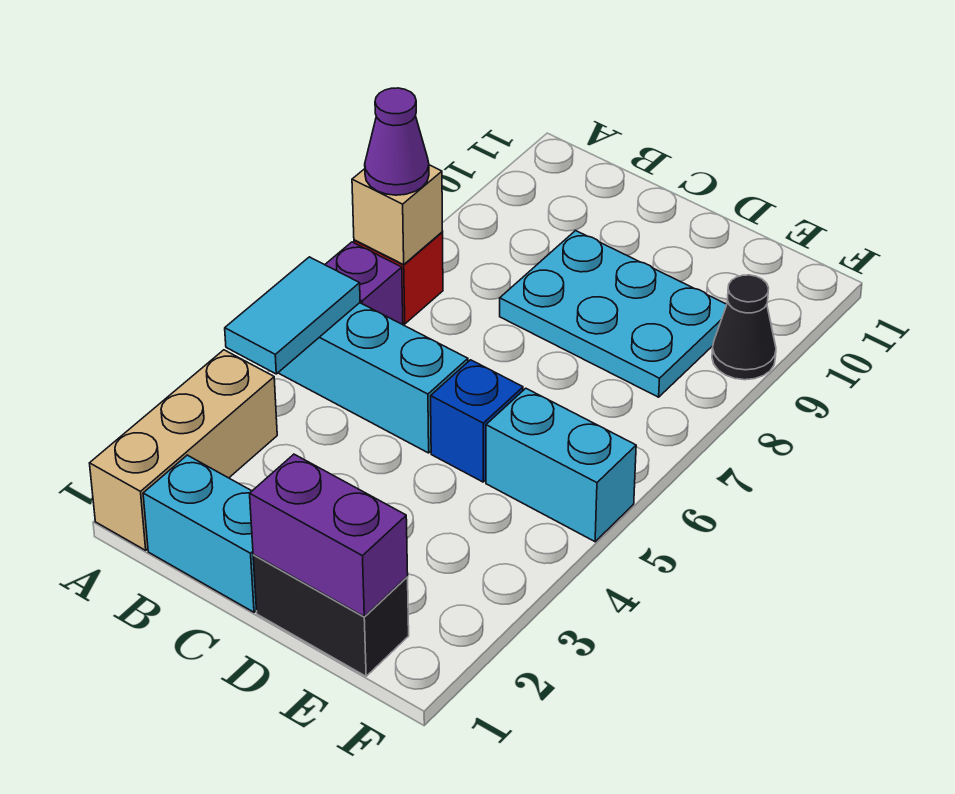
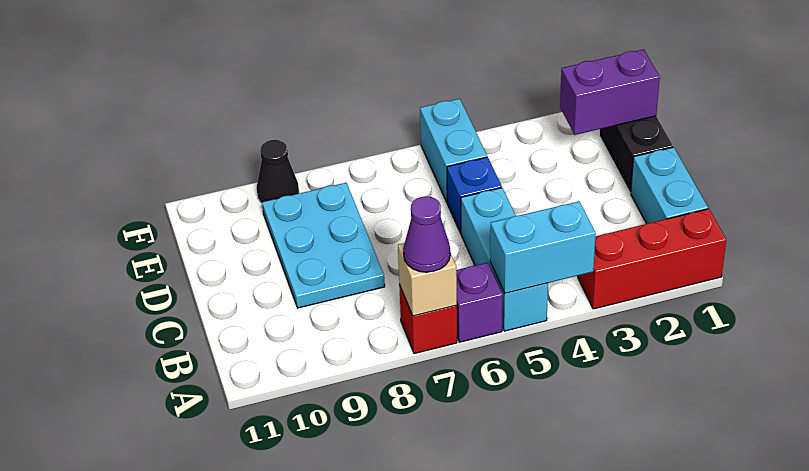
tan 1x3 brick [90,350,277,550] -> red 1x3 brick [578,209,726,309]
cyan 1x2 tile [225,257,360,374] -> cyan 1x2 brick [490,201,596,293]
purple 1x2 brick [250,454,408,616] -> purple 1x2 brick turned to [560,49,660,135]

